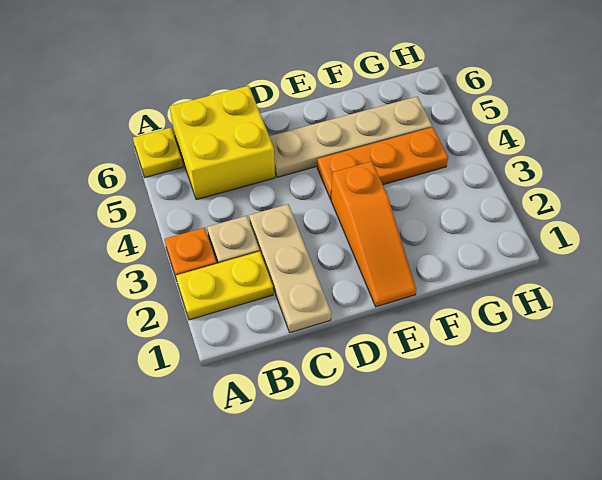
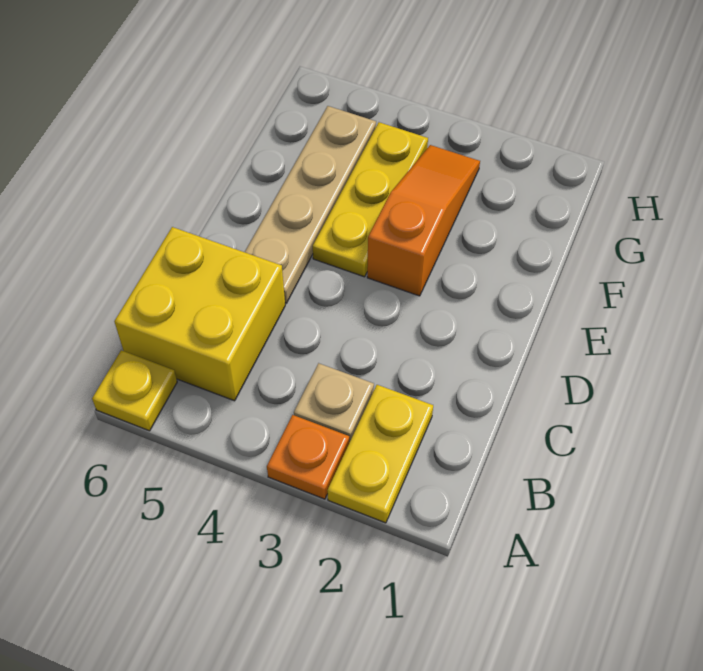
tan 1x3 plate [249,204,331,333] -> none
orange 1x3 slope [331,161,416,307] -> orange 1x3 slope turned to [367,145,480,296]
orange 1x3 plate [317,127,448,199] -> yellow 1x3 plate [313,122,428,277]

